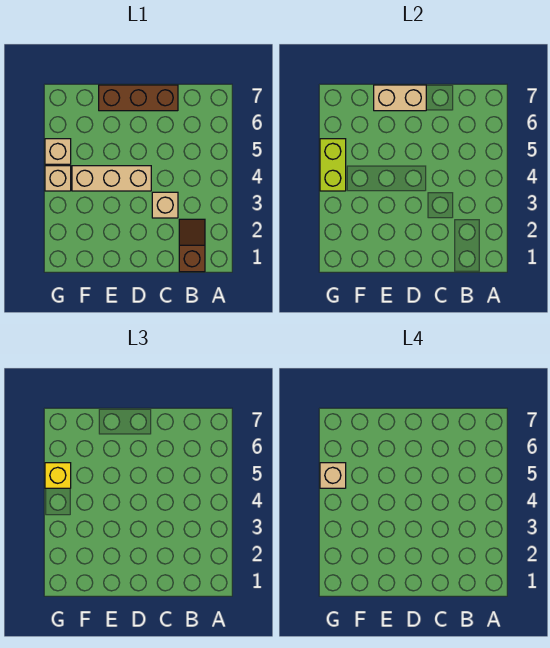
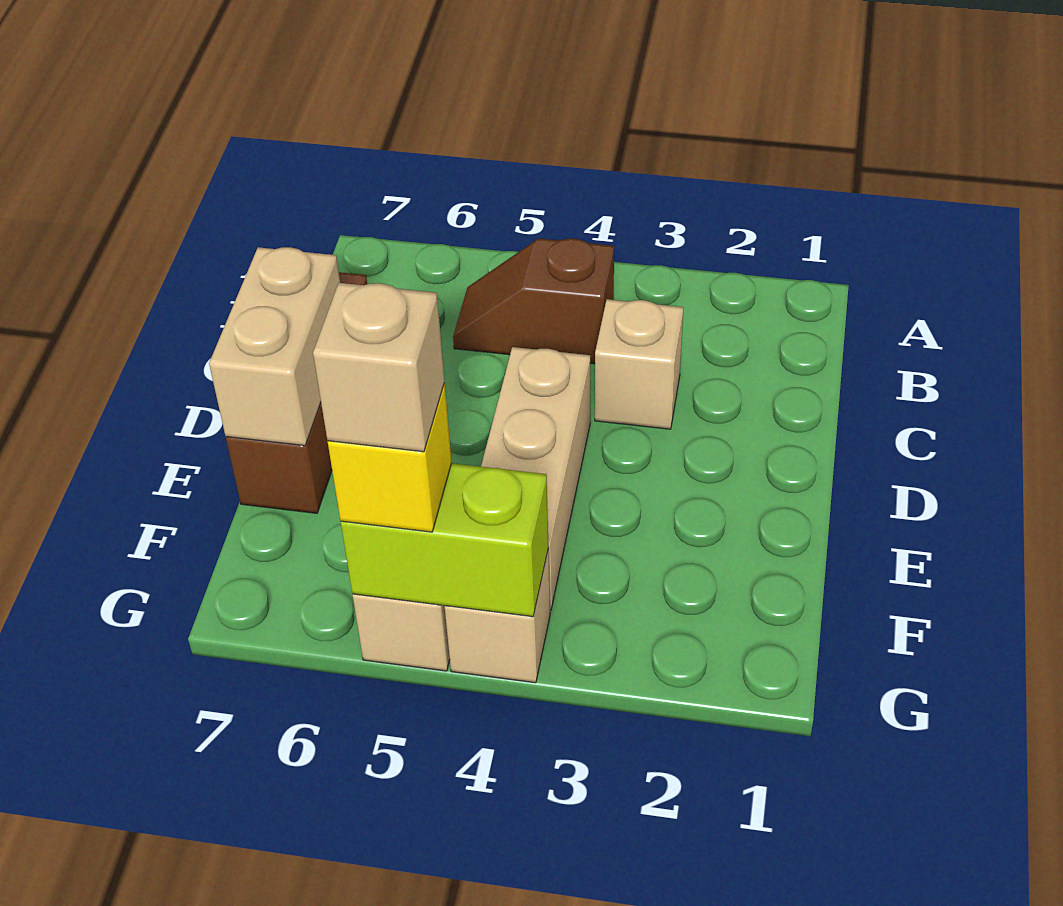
brown 1x2 slope [179,219,205,272] -> brown 1x2 slope moved to [453,238,614,364]

